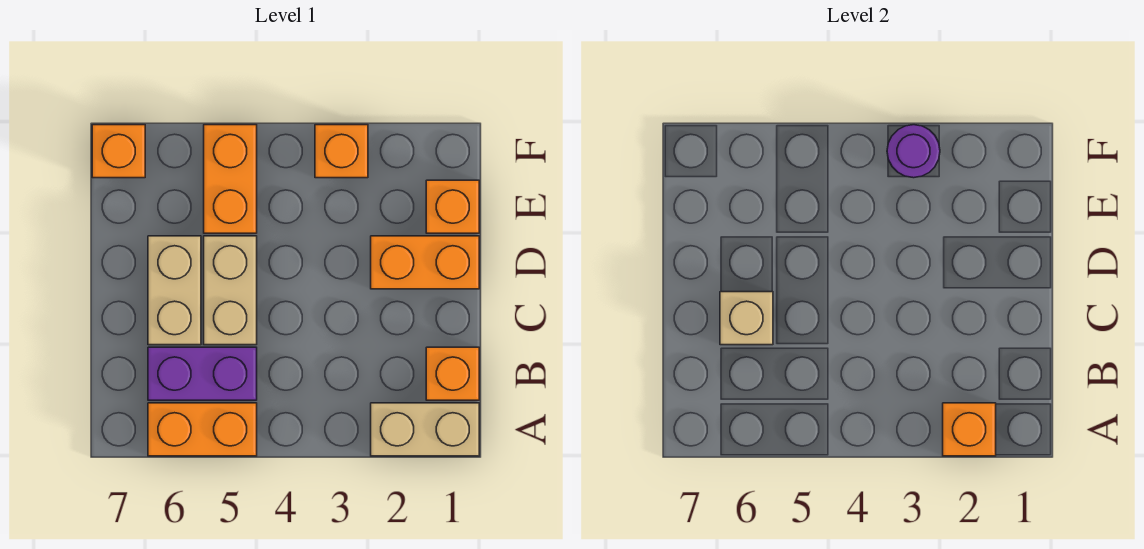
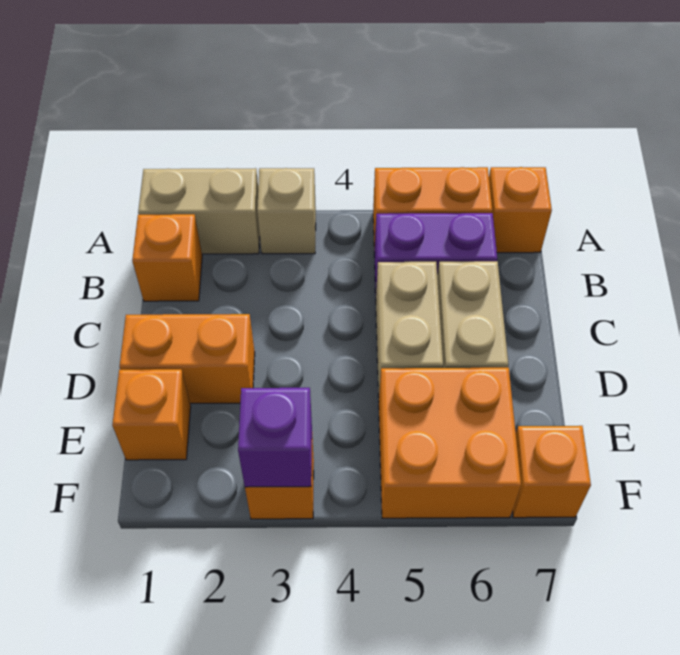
orange 1x1 brick [943,403,996,456] -> orange 1x1 brick moved to [489,167,552,253]
tan 1x1 brick [720,292,773,345] -> tan 1x1 brick moved to [257,168,316,254]
orange 1x2 brick [204,125,257,233] -> orange 2x2 brick [379,368,521,518]
purple 1x1 round brick [887,125,940,178] -> purple 1x1 brick [238,388,312,487]

